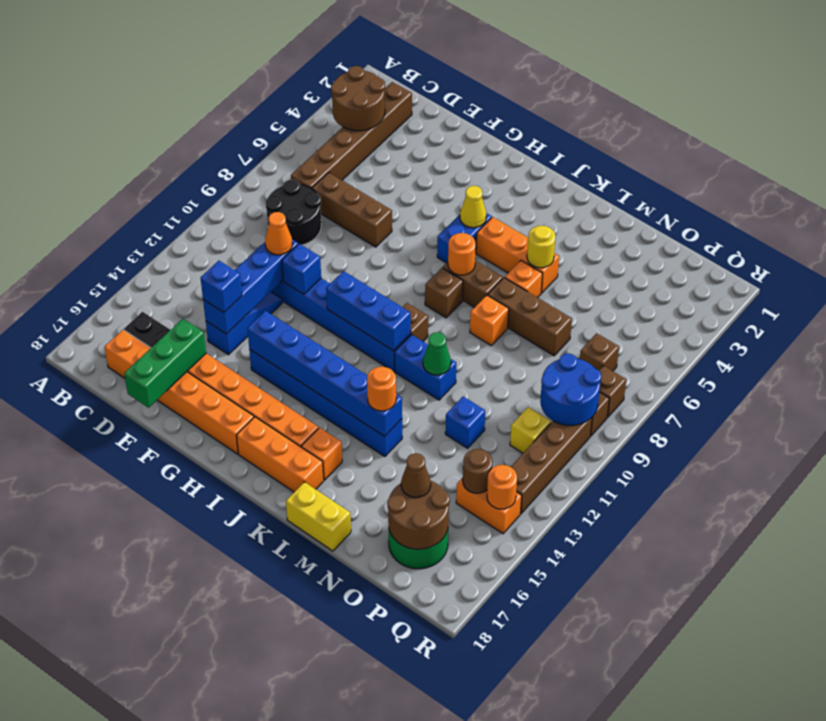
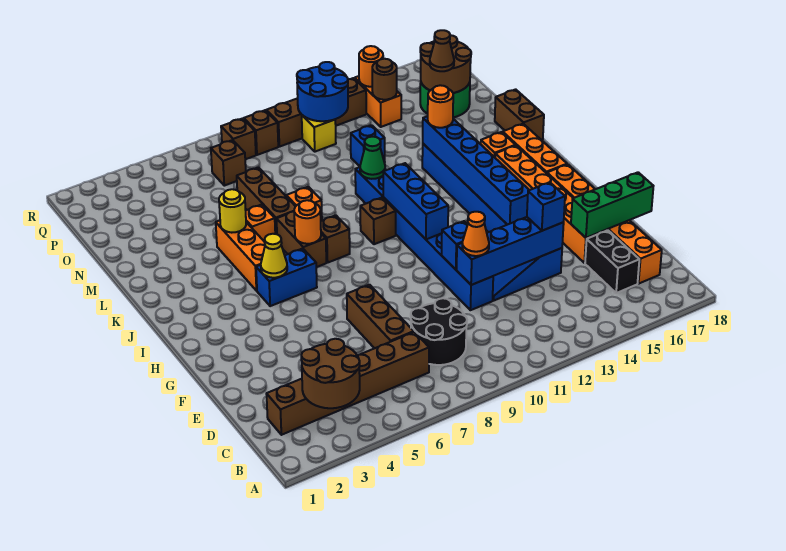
yellow 1x2 brick [286,482,351,551] -> brown 1x2 brick [495,89,544,140]
blue 2x2 round brick [540,353,601,425] -> blue 2x2 round brick moved to [297,62,348,121]

